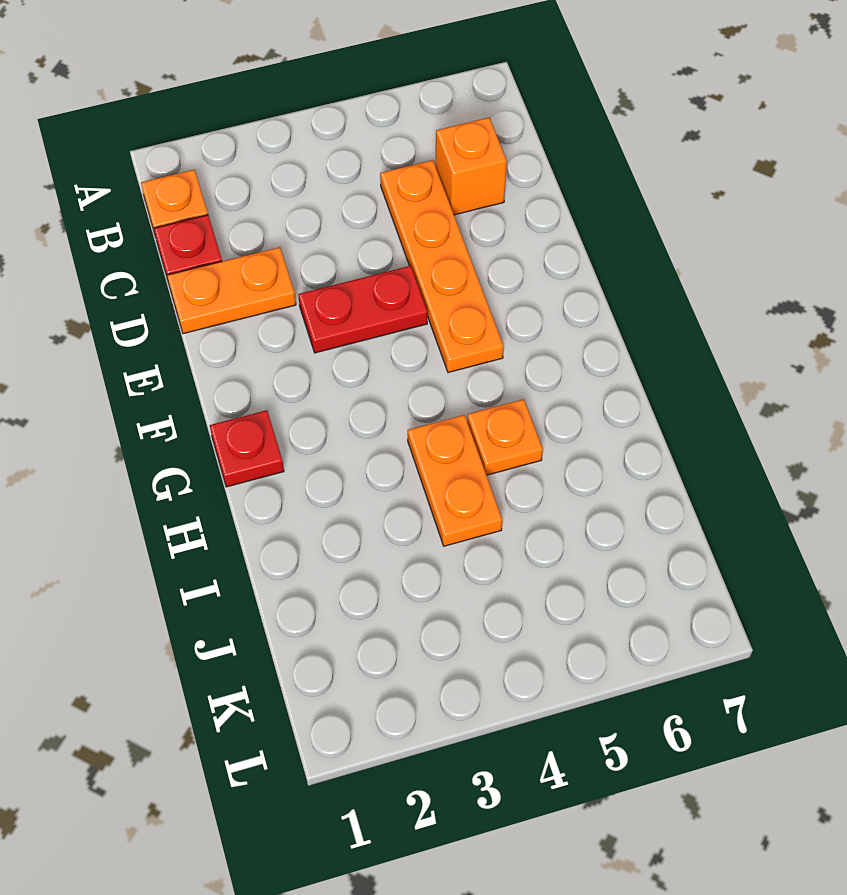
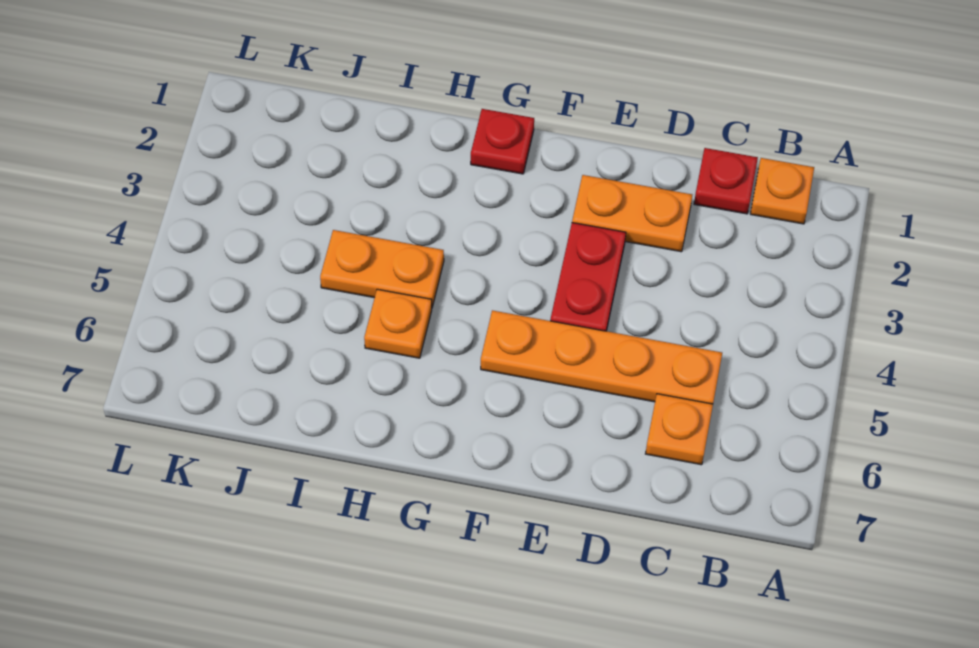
orange 1x1 brick [436,118,507,215] -> orange 1x1 plate [646,394,713,465]
orange 1x2 plate [167,247,296,334] -> orange 1x2 plate turned to [572,175,692,252]

